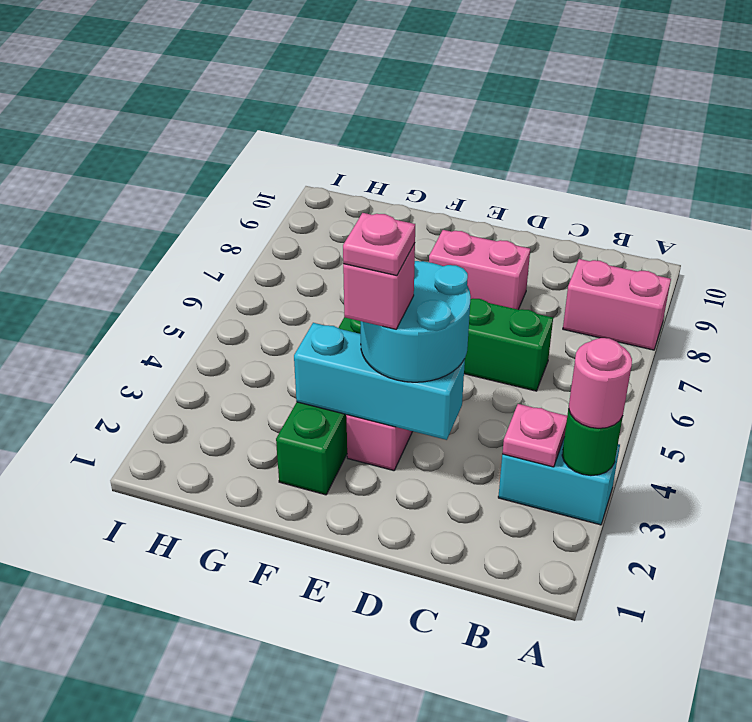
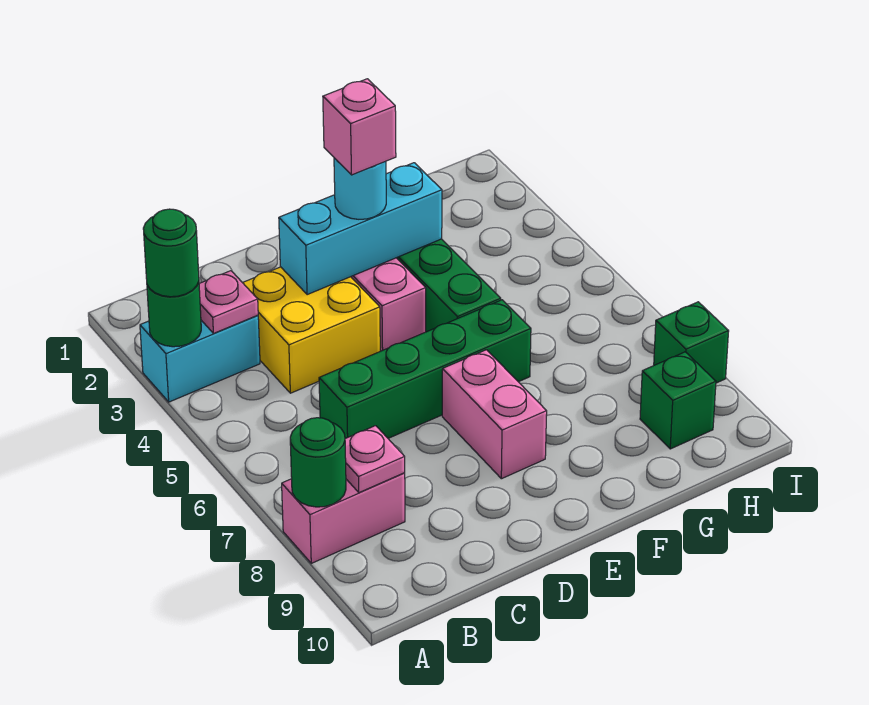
pink 1x1 round brick [568,338,632,428] -> green 1x1 round brick [143,209,199,297]
none -> green 1x1 round brick [290,418,346,507]
none -> yellow 2x2 brick [243,267,380,393]
cyan 2x2 round brick [361,261,471,382] -> cyan 1x1 round brick [334,158,386,219]
pink 1x2 brick [429,230,530,310] -> pink 1x2 brick turned to [442,350,547,479]
pink 1x1 plate [343,213,415,276] -> pink 1x1 plate moved to [345,426,405,493]
none -> green 1x1 brick [640,352,716,449]
none -> green 1x1 brick [654,302,729,383]

